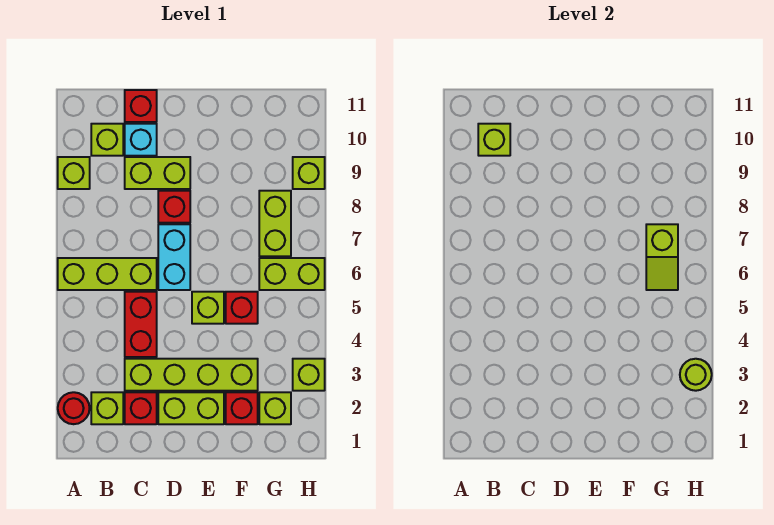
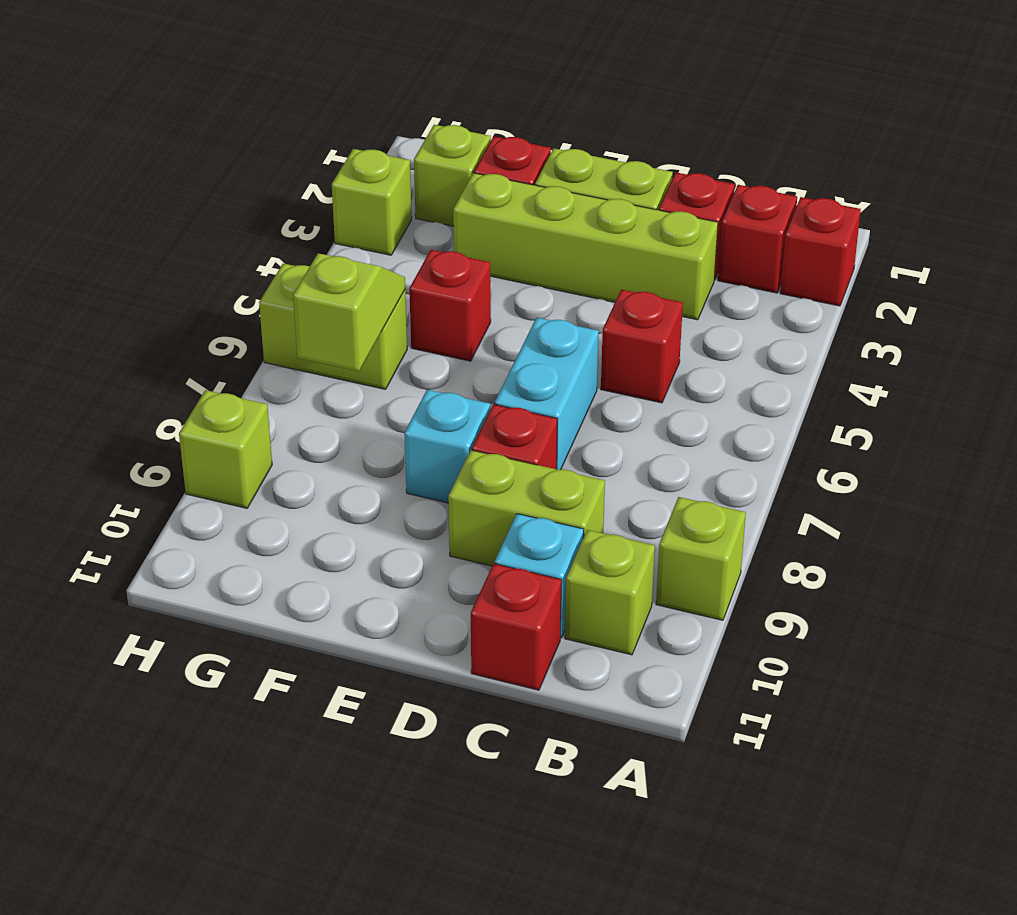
red 1x1 round brick [58,392,90,424] -> red 1x1 brick [780,197,861,306]
lime 1x3 brick [58,258,157,290] -> none
lime 1x1 brick [91,392,123,424] -> red 1x1 brick [718,185,797,293]
lime 1x1 brick [478,124,510,156] -> none
red 1x2 brick [125,292,157,357] -> red 1x1 brick [601,289,683,403]
lime 1x1 brick [192,292,224,324] -> none
none -> cyan 1x1 brick [404,390,490,503]
lime 1x2 brick [259,191,291,256] -> none
lime 1x1 round brick [680,359,712,391] -> none

